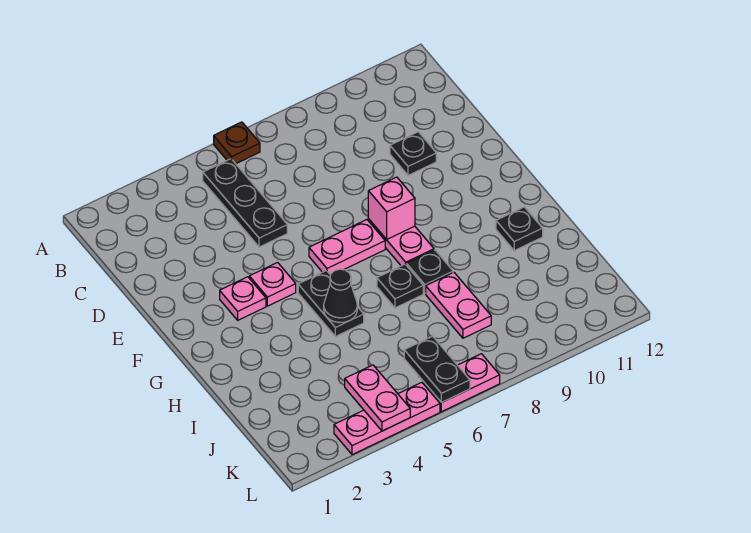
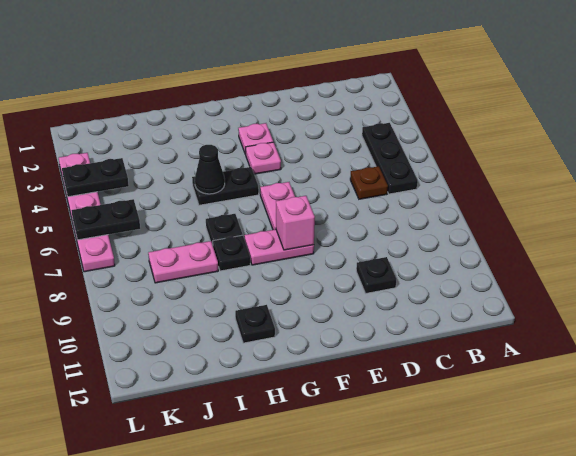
brown 1x1 plate [214,122,260,164] -> brown 1x1 plate moved to [350,166,388,199]
black 1x3 plate [203,159,287,247] -> black 1x3 plate turned to [362,123,418,194]
pink 1x2 plate [345,365,410,431] -> black 1x2 plate [62,158,129,197]

